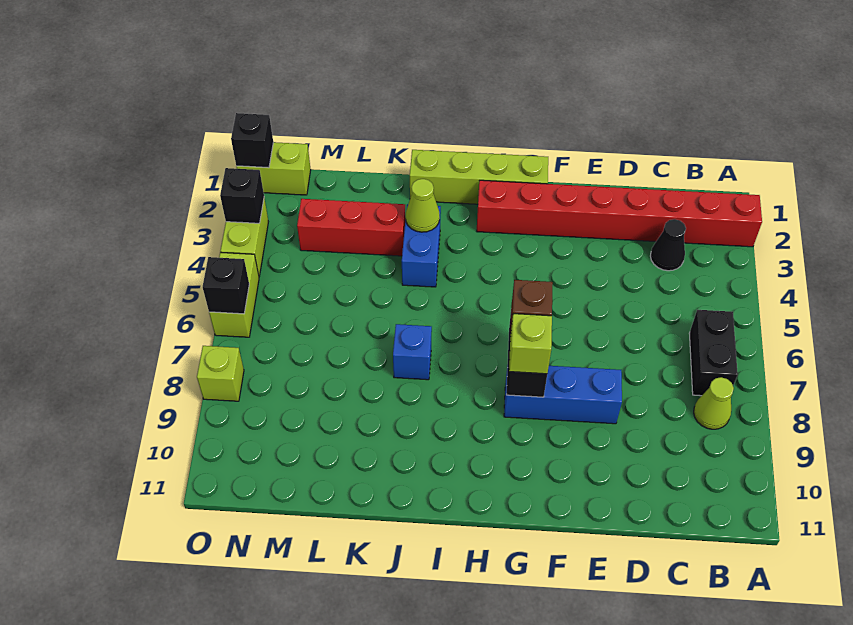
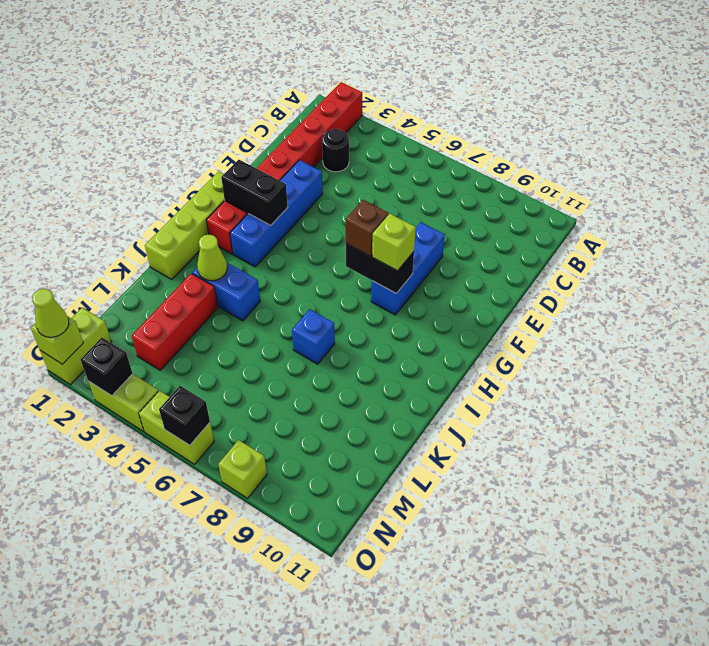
black 1x2 brick [689,310,738,396] -> black 1x2 brick moved to [221,160,288,225]
lime 1x1 cone [694,377,734,429] -> lime 1x1 cone moved to [32,289,69,337]
black 1x1 cone [651,219,686,271] -> black 1x1 round brick [322,129,349,172]
none -> blue 1x4 brick [230,160,323,267]
black 1x1 brick [231,113,273,168] -> lime 1x1 brick [31,316,83,364]

